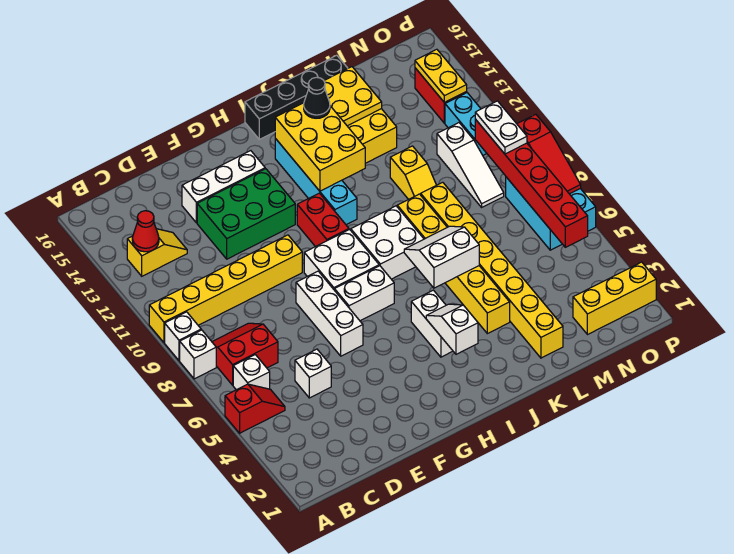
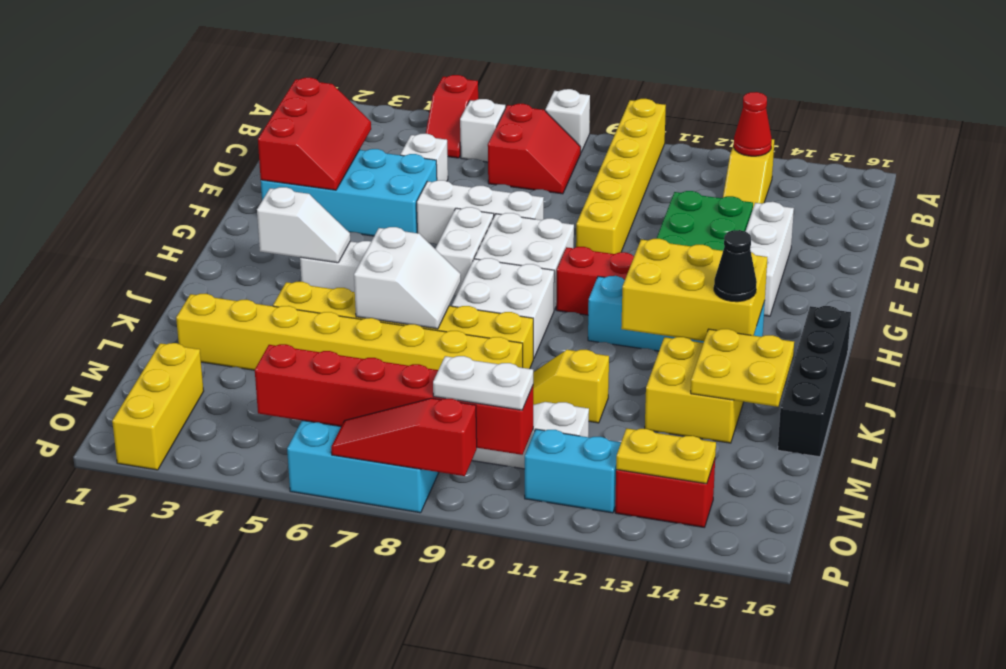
white 1x1 brick [165,312,201,361] -> none
none -> red 2x3 slope [258,78,371,190]
none -> cyan 2x4 brick [261,149,437,236]

